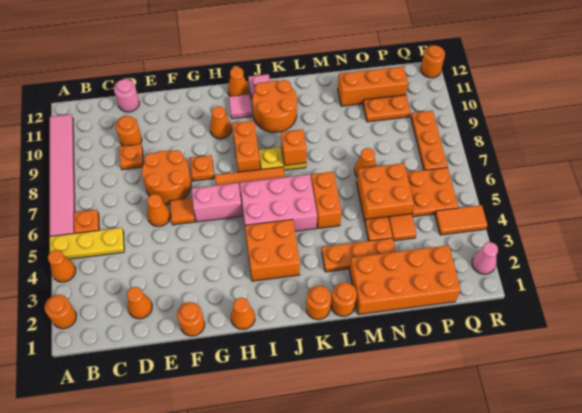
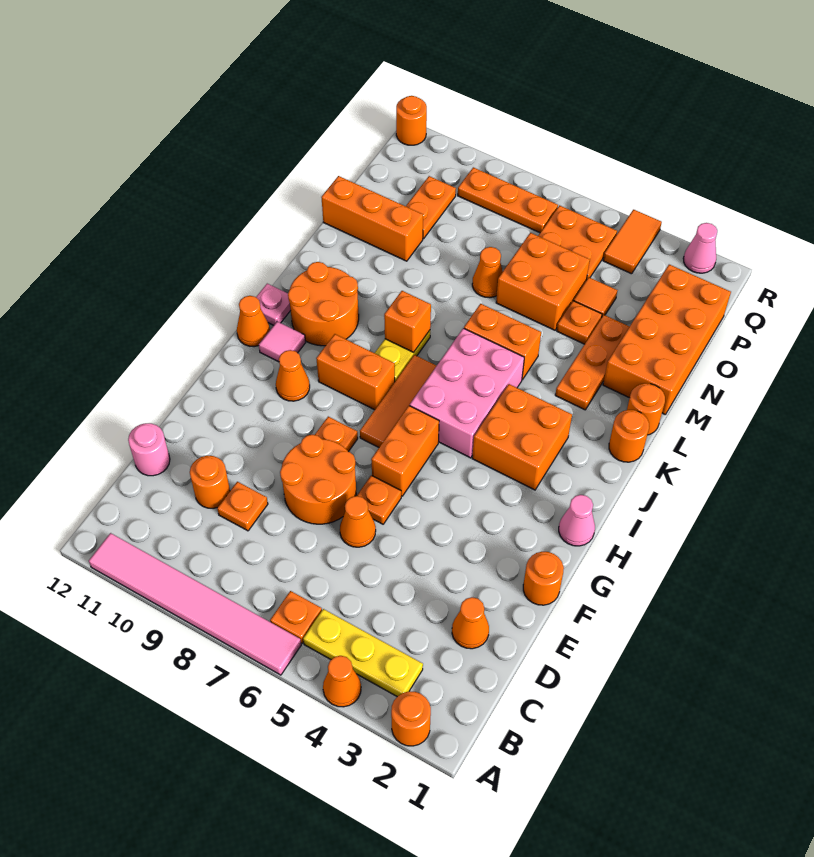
yellow 1x3 plate [50,228,124,259] -> yellow 1x3 plate turned to [303,609,423,697]
orange 1x1 tile [170,198,195,225] -> orange 1x1 plate [357,475,401,524]
pink 1x2 brick [192,183,242,222] -> orange 1x2 brick [371,406,439,496]
orange 1x1 cone [231,298,255,329] -> pink 1x1 cone [559,495,595,546]
orange 1x3 brick [338,66,408,106] -> orange 1x3 brick turned to [321,176,423,261]

